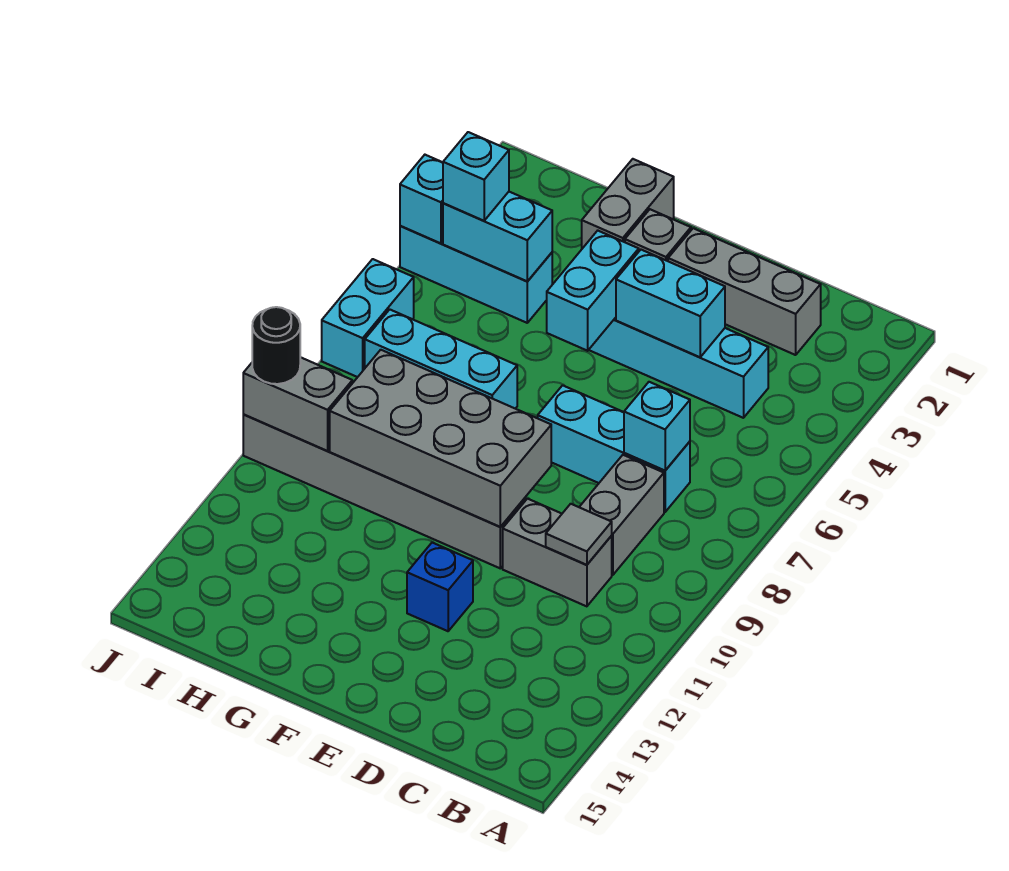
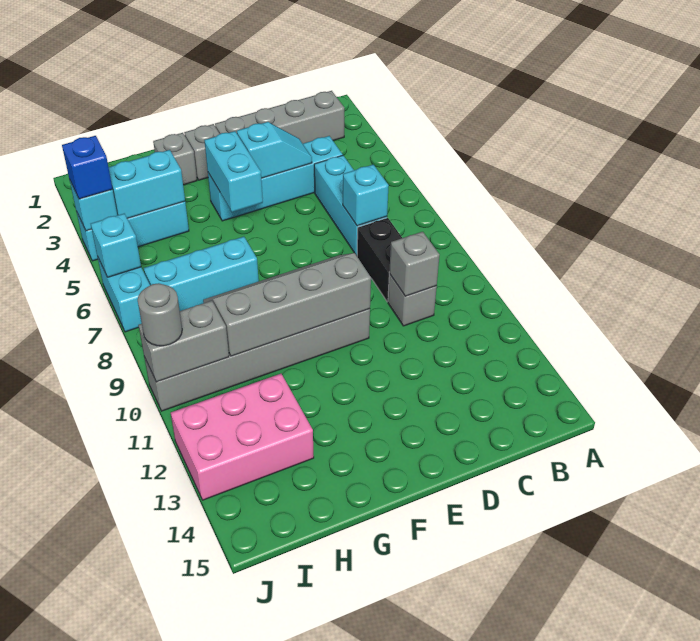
grey 1x3 brick [668,228,821,355] -> grey 1x4 brick [215,91,344,144]
cyan 1x3 brick [538,385,690,512] -> cyan 1x3 brick turned to [314,155,387,256]
grey 1x2 brick [579,455,664,575] -> black 1x2 brick [357,218,402,302]
grey 1x2 brick [503,499,612,606] -> grey 1x1 brick [388,274,437,326]
grey 1x1 tile [546,504,612,565] -> grey 1x1 brick [389,232,440,296]
cyan 1x2 brick [616,250,725,357] -> cyan 1x2 slope [237,122,312,178]
grey 2x4 brick [330,350,551,527] -> grey 2x4 slope [203,253,371,356]
blue 1x1 brick [407,543,473,631] -> blue 1x1 brick moved to [62,136,112,199]
grey 1x2 brick [582,159,674,249] -> grey 1x1 brick [153,133,197,185]
none -> pink 2x3 brick [171,374,314,500]
cyan 1x1 brick [443,132,509,221] -> cyan 1x1 brick moved to [91,214,141,277]
black 1x1 round brick [252,307,300,384] -> grey 1x1 round brick [138,283,182,346]

